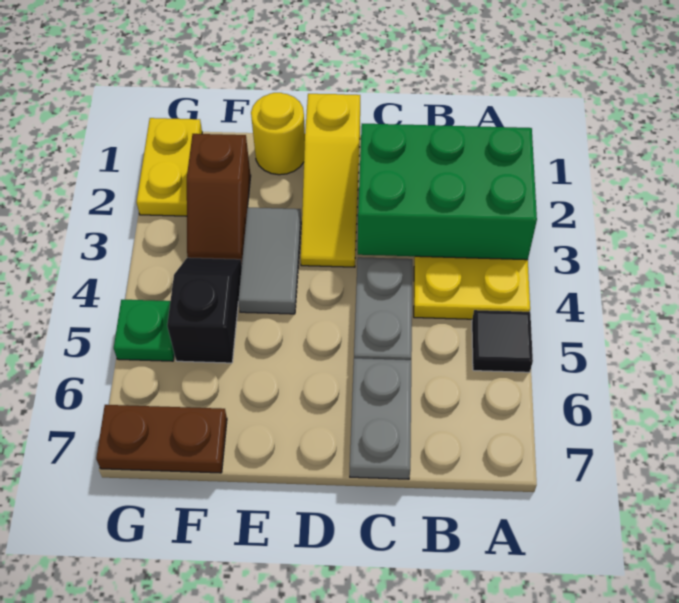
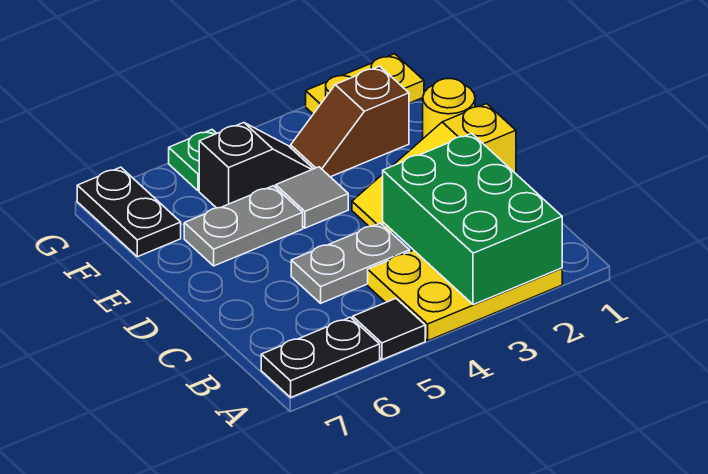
none -> black 1x2 plate [261,317,380,397]
grey 1x2 plate [350,358,411,479] -> grey 1x2 plate moved to [184,186,303,266]
grey 1x2 tile [238,208,301,314] -> grey 1x1 tile [276,167,348,228]
brown 1x2 plate [96,405,227,473] -> black 1x2 plate [77,167,181,257]

